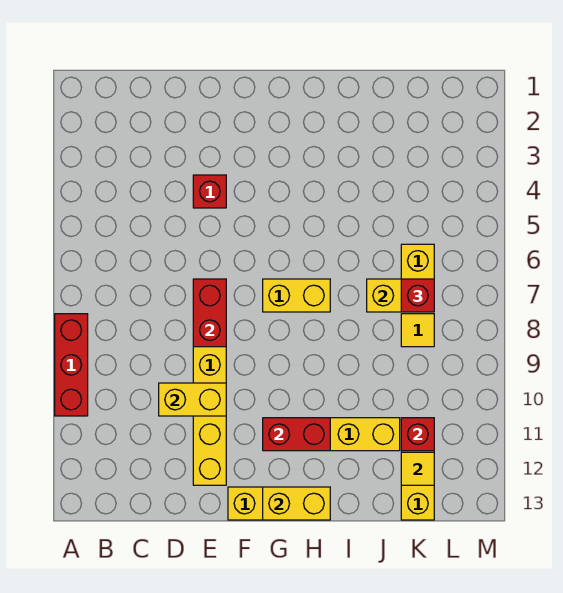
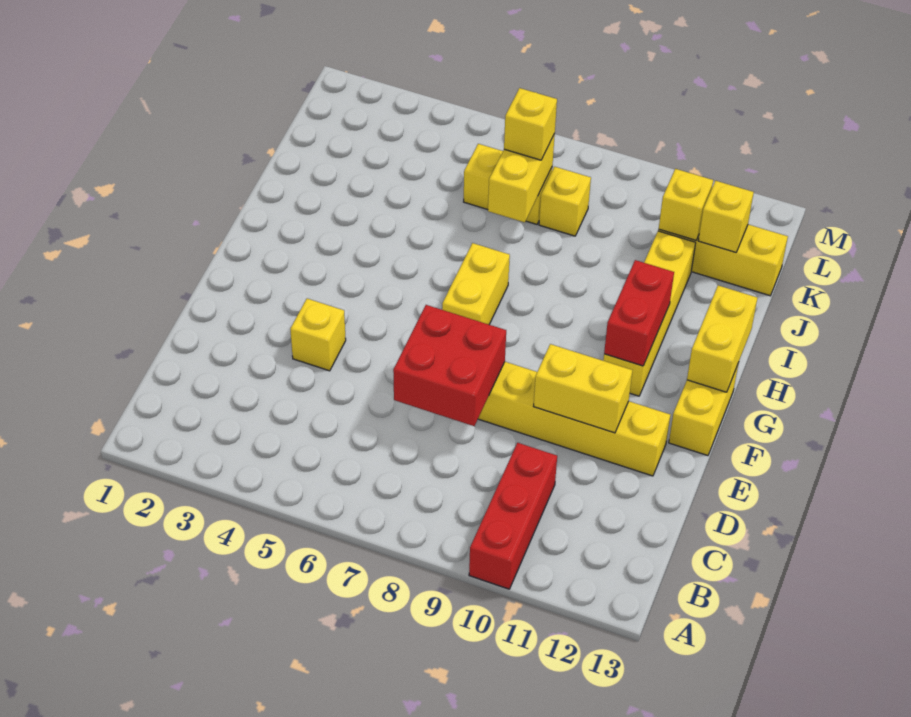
red 1x3 brick [55,314,88,416] -> red 1x3 brick turned to [469,443,557,589]
yellow 1x2 brick [159,383,226,416] -> yellow 1x2 brick turned to [534,344,632,433]
red 1x1 brick [193,175,226,208] -> yellow 1x1 brick [290,299,346,371]
red 1x2 brick [193,279,226,347] -> red 2x2 brick [393,305,506,426]
red 1x1 brick [401,279,434,312] -> yellow 1x1 brick [504,88,557,160]
yellow 1x1 tile [401,314,434,347] -> yellow 1x1 brick [539,167,591,236]
red 1x1 brick [401,418,434,451] -> yellow 1x1 brick [659,169,713,240]
yellow 1x1 tile [401,452,434,485] -> yellow 1x1 brick [698,181,754,252]

